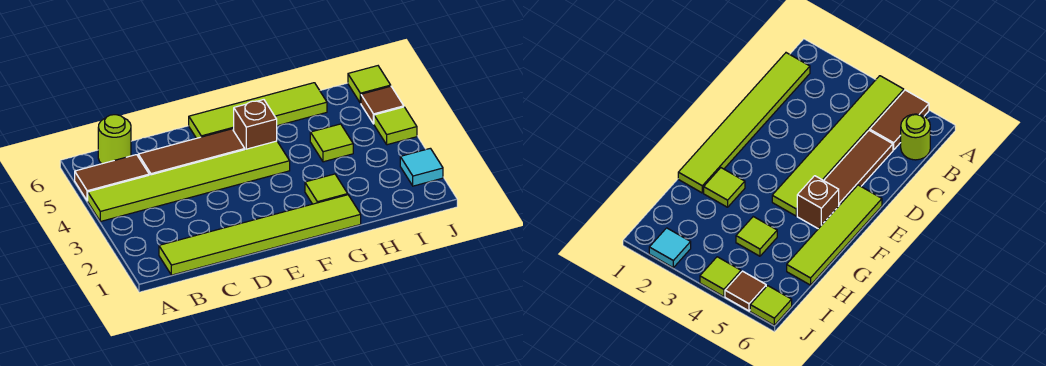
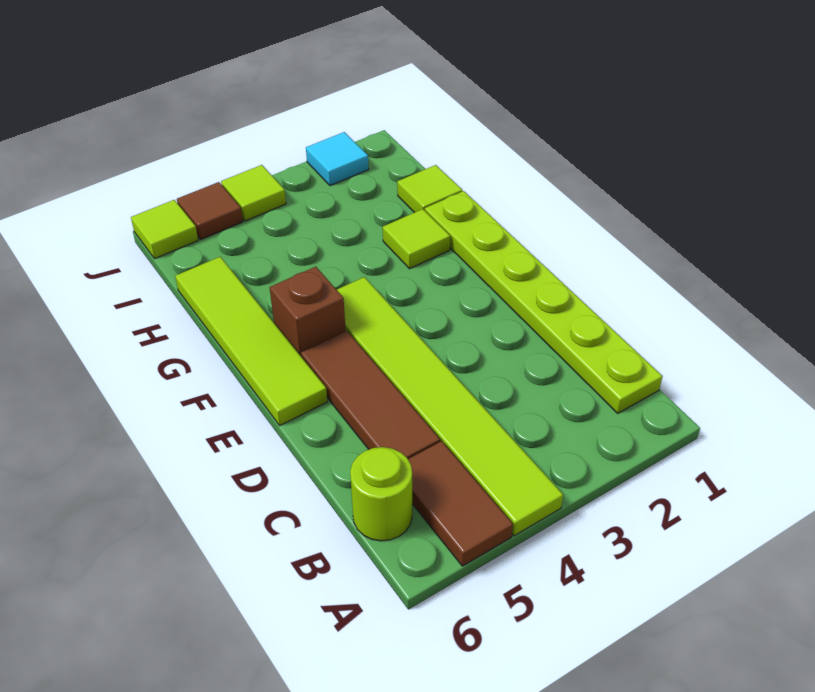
lime 1x6 tile [159,195,361,275] -> lime 1x6 plate [425,191,663,413]
lime 1x1 tile [310,124,353,162] -> lime 1x1 tile moved to [397,165,462,213]

